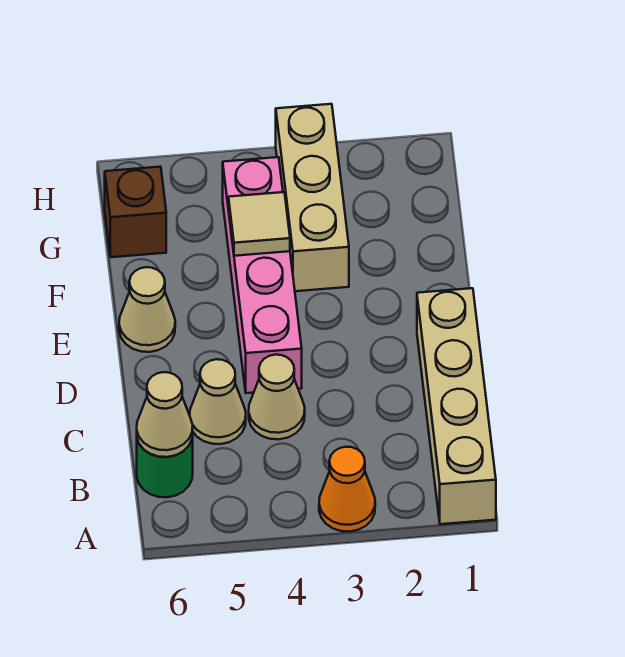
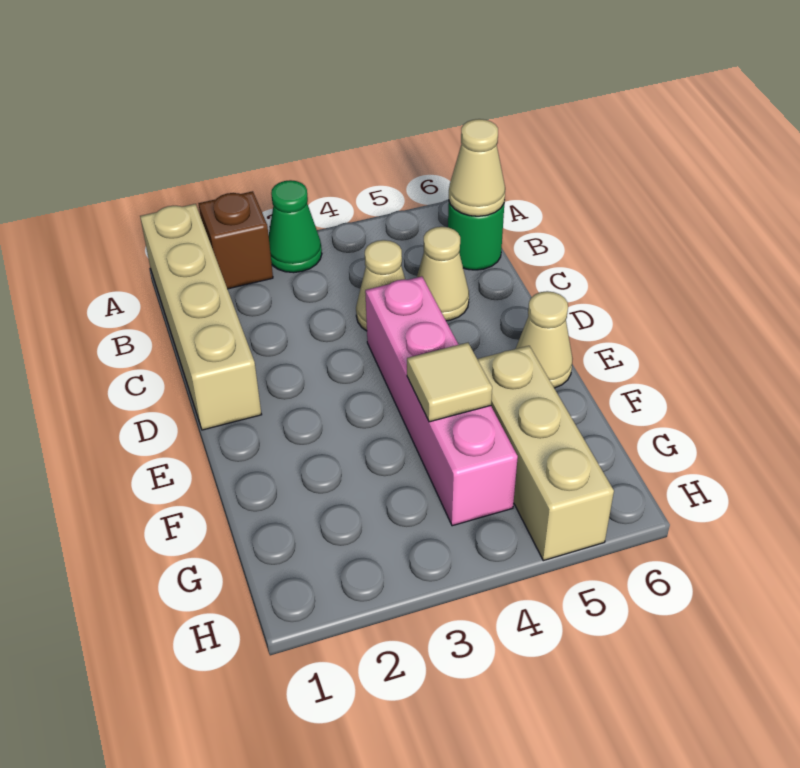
orange 1x1 cone [319,447,375,532] -> green 1x1 cone [269,180,322,273]
tan 1x3 brick [276,104,349,291] -> tan 1x3 brick moved to [477,346,614,561]
brown 1x1 brick [105,167,166,257] -> brown 1x1 brick moved to [198,191,273,289]

